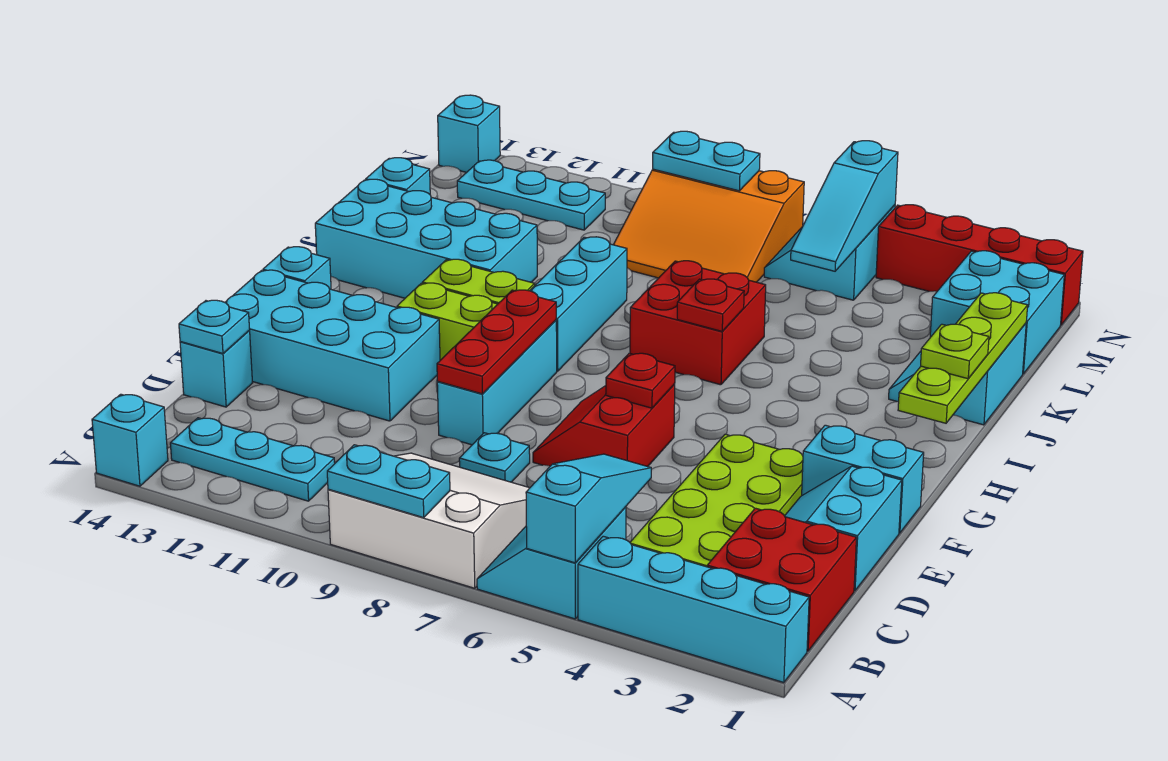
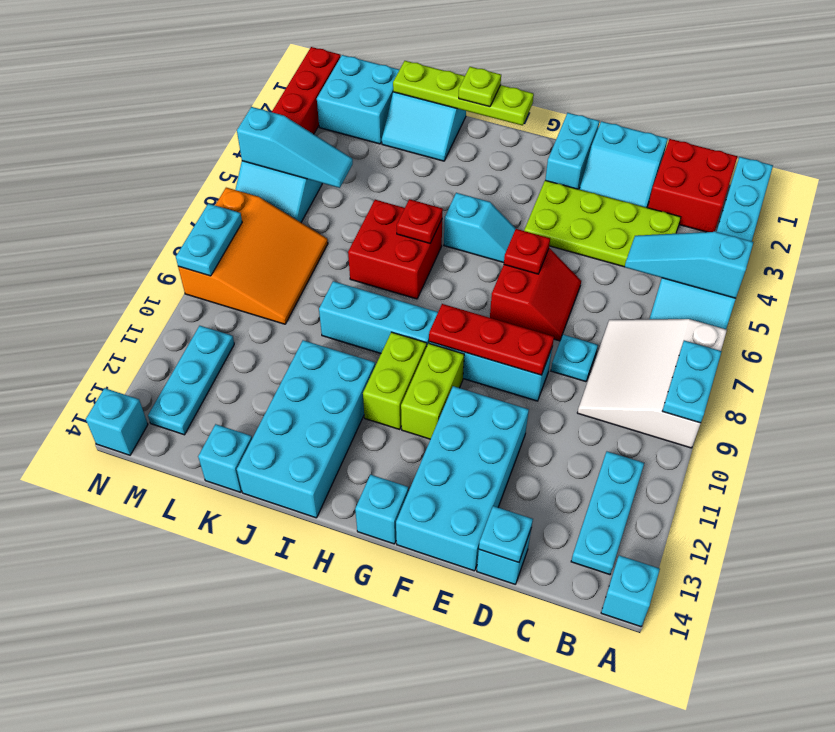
red 2x2 slope [533,384,675,467] -> red 2x2 slope turned to [490,248,581,341]
none -> cyan 1x2 slope [444,193,516,263]

